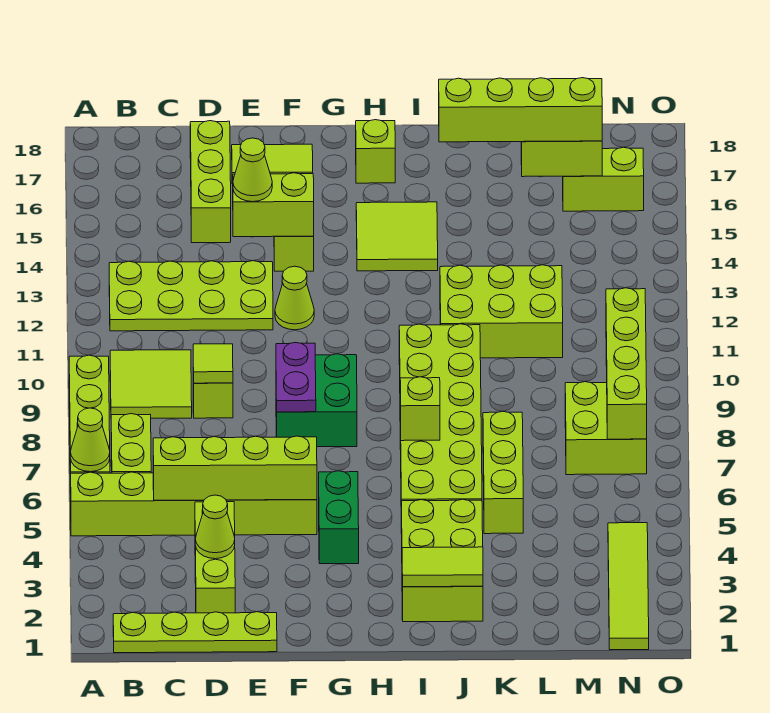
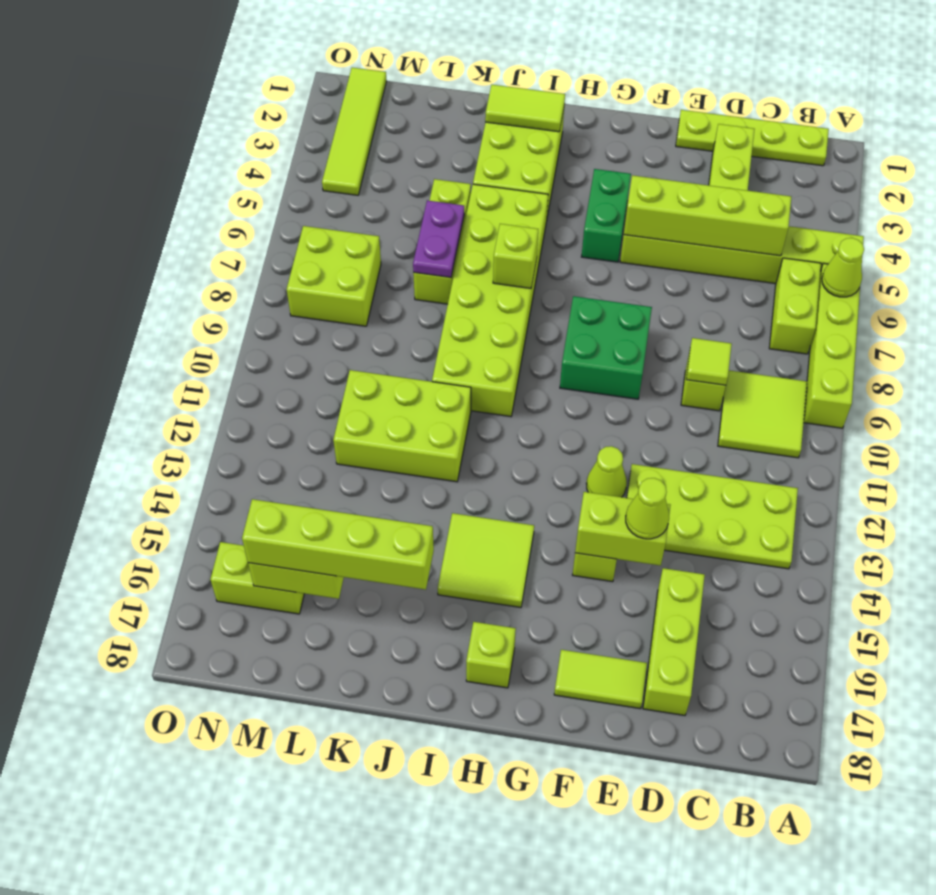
lime 1x1 cone [195,495,235,559] -> none
purple 1x2 plate [276,342,316,412] -> purple 1x2 plate moved to [413,200,464,277]
lime 1x4 brick [606,288,647,439] -> none

